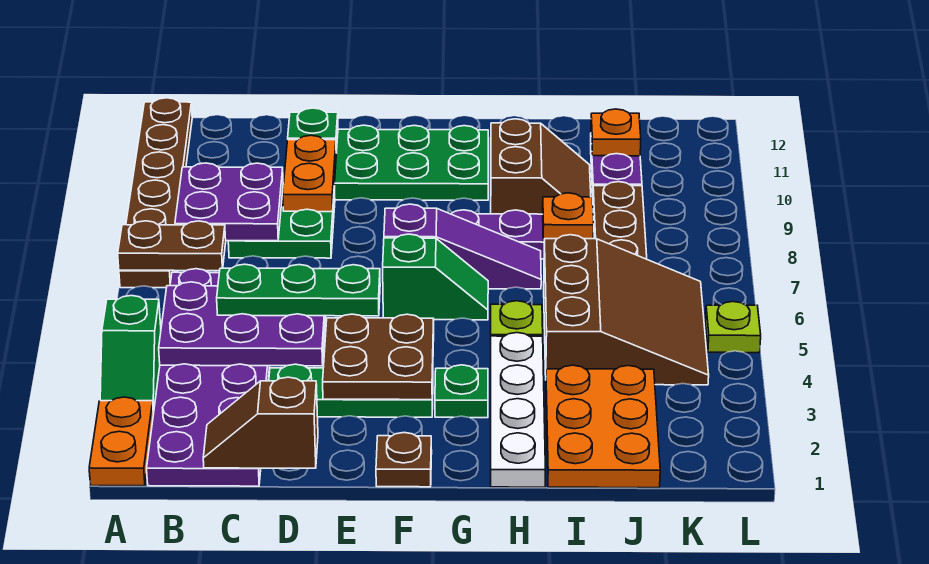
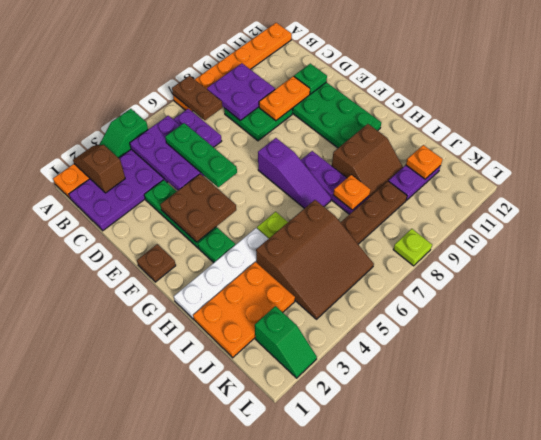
brown 1x6 plate [119,98,192,288] -> orange 1x6 plate [173,23,292,111]
brown 1x2 slope [203,377,318,469] -> brown 1x2 slope moved to [73,145,125,193]
green 1x2 slope [383,234,488,320] -> green 1x2 slope moved to [255,306,317,378]
lime 1x1 plate [705,302,761,353] -> lime 1x1 plate moved to [393,229,432,266]

